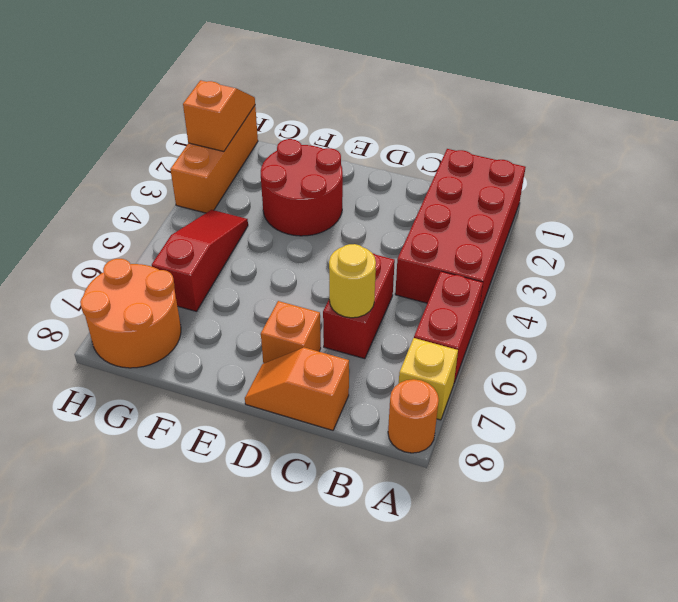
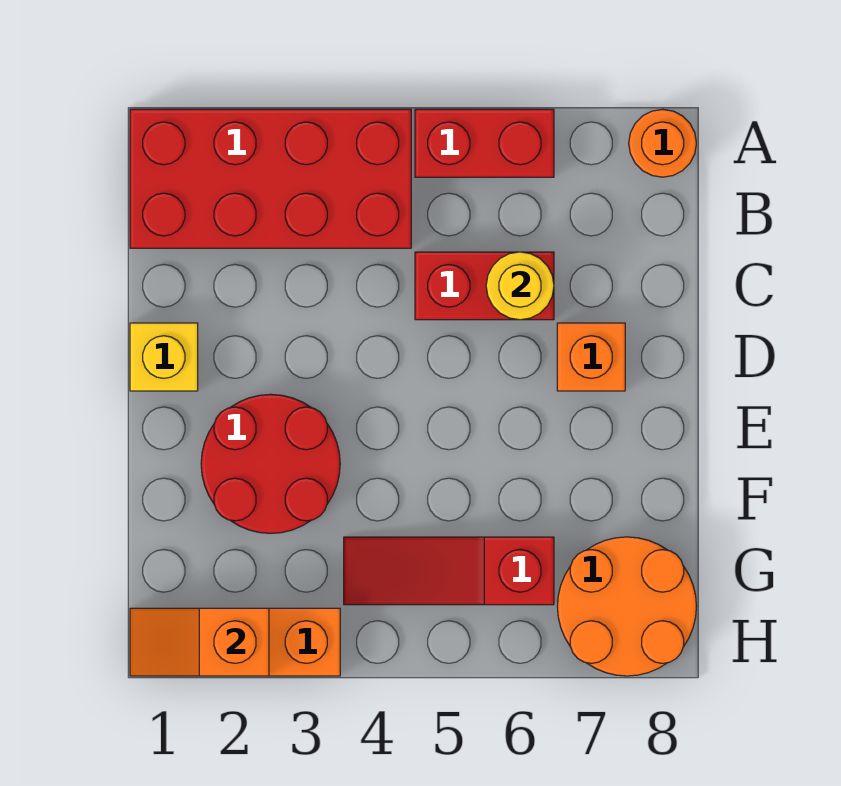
yellow 1x1 brick [399,338,458,420] -> yellow 1x1 brick moved to [130,323,198,391]
orange 1x2 slope [245,348,349,430] -> none

